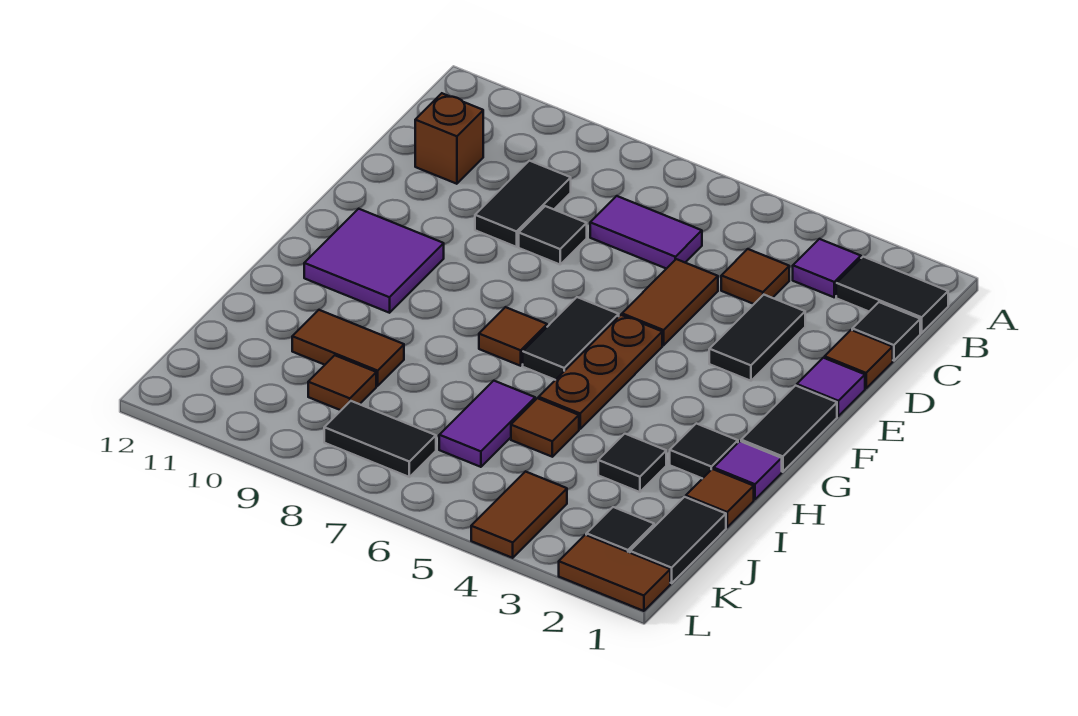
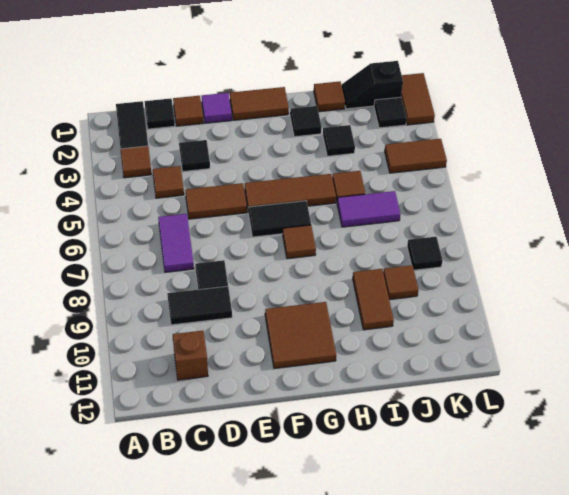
purple 1x1 tile [793,239,861,297] -> brown 1x1 tile [121,146,152,178]
black 1x2 tile [709,295,805,381] -> black 1x1 tile [179,140,210,172]
black 1x2 tile [741,385,837,472] -> brown 1x2 tile [230,87,289,120]
brown 1x3 plate [539,315,662,429] -> brown 1x3 tile [245,174,336,212]
purple 2x2 tile [304,209,444,313] -> brown 2x2 tile [265,302,336,368]
purple 1x1 tile [713,441,782,500] -> none
black 1x2 tile [630,497,726,583] -> black 1x2 slope [342,61,403,109]
black 1x2 tile [324,401,436,477] -> black 1x1 tile [407,237,443,270]

